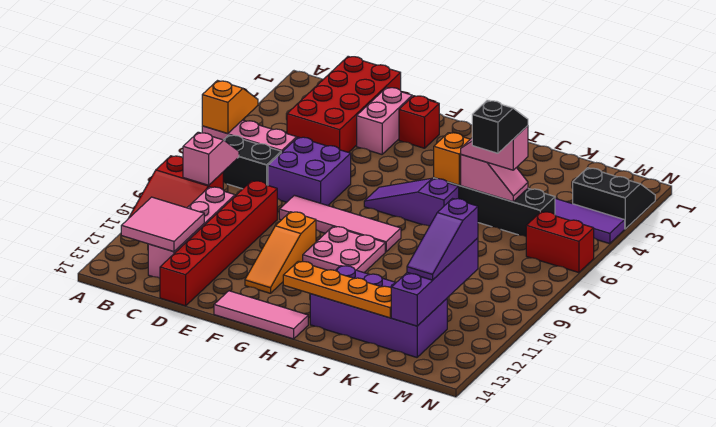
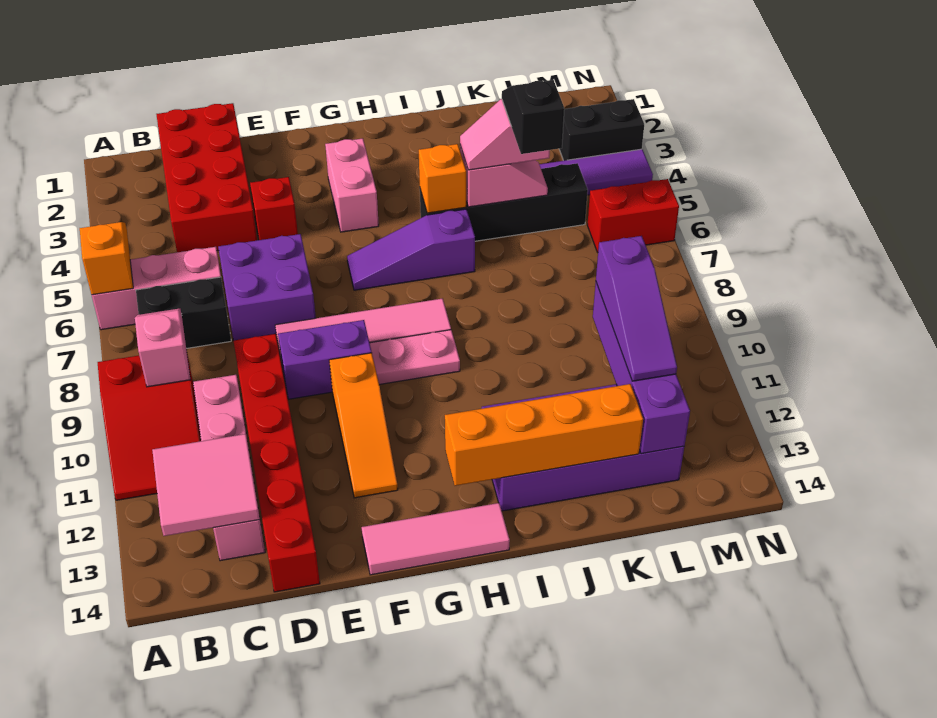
pink 1x2 brick [357,87,412,154] -> pink 1x2 brick moved to [325,138,379,232]
none -> purple 1x2 brick [278,320,372,399]
red 1x1 brick [399,96,439,148] -> red 1x1 brick moved to [250,177,298,240]
pink 2x2 plate [303,227,385,273] -> pink 1x2 plate [370,330,460,385]
orange 1x4 plate [283,261,391,318] -> orange 1x4 brick [445,384,643,486]

